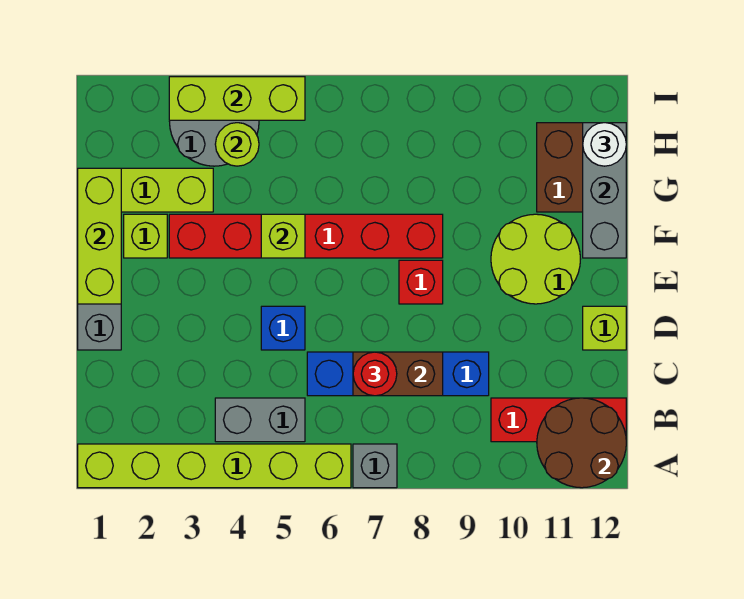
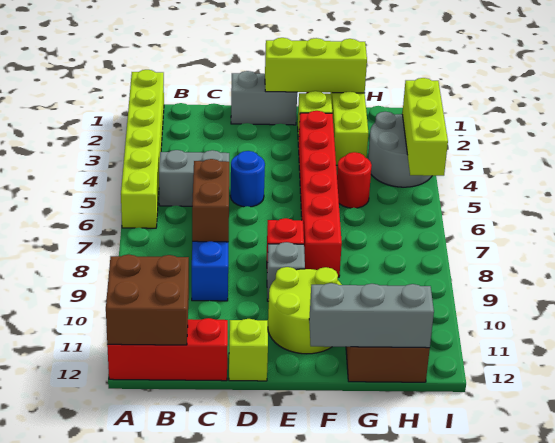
grey 1x1 brick [353,444,397,488] -> grey 1x1 brick moved to [267,242,305,301]
brown 2x2 round brick [537,398,626,488] -> brown 2x2 brick [106,255,189,345]
grey 1x2 brick [215,398,305,442] -> grey 1x2 brick turned to [159,150,229,206]
red 1x3 brick [491,398,626,442] -> red 1x3 brick turned to [107,318,228,381]
red 1x1 round brick [353,352,397,396] -> red 1x1 round brick moved to [337,152,372,208]
blue 1x1 brick [261,306,305,350] -> blue 1x1 round brick [230,151,265,207]
lime 1x1 brick [261,214,305,258] -> none
lime 1x1 round brick [215,123,259,166] -> none
white 1x1 round brick [583,123,626,166] -> none

